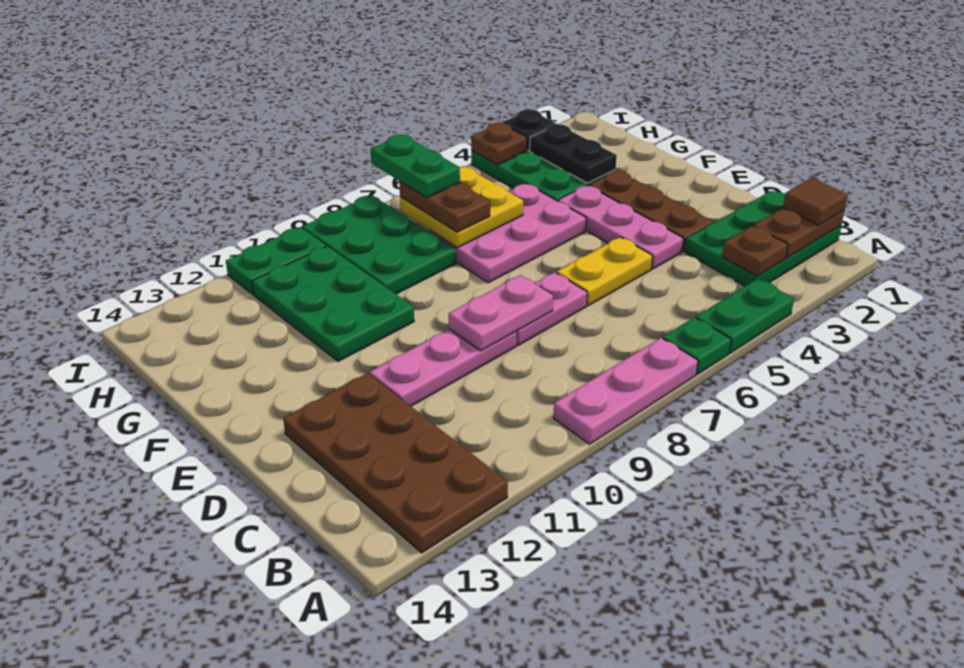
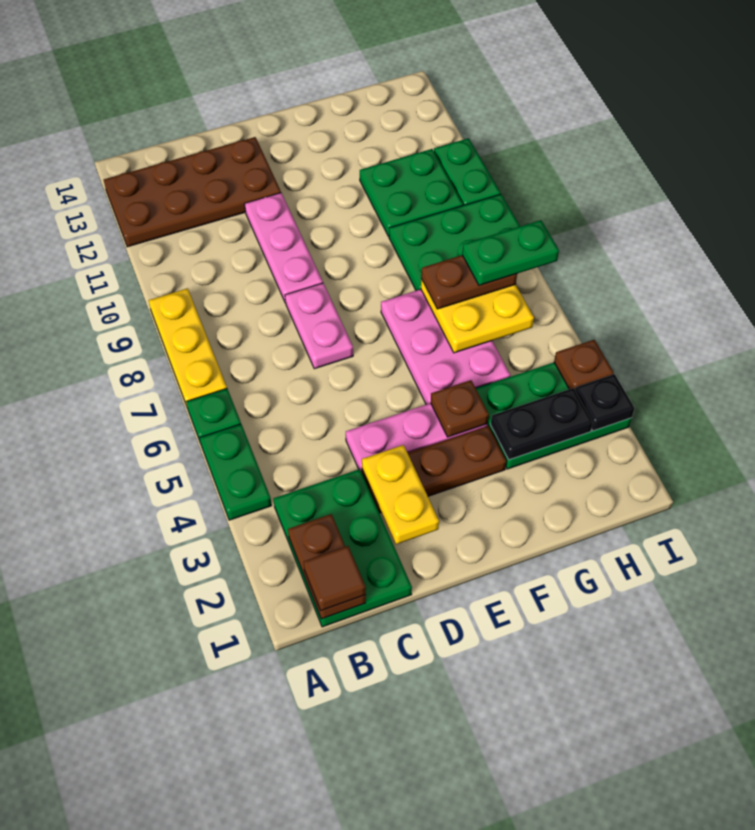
pink 1x3 plate [553,338,698,444] -> yellow 1x3 plate [148,288,227,406]
brown 1x1 plate [722,226,788,276] -> brown 1x1 plate moved to [431,380,489,437]
yellow 1x2 plate [557,237,653,306] -> yellow 1x2 plate moved to [362,445,439,544]
pink 1x2 plate [449,275,553,351] -> none
green 2x3 plate [252,246,414,361] -> green 2x2 plate [360,149,463,237]

